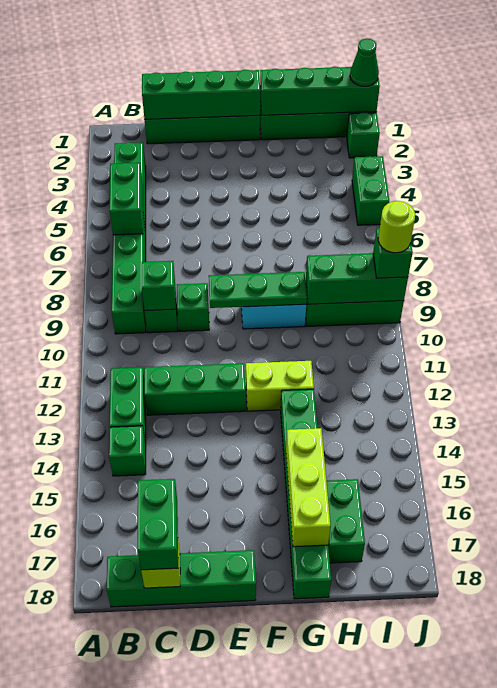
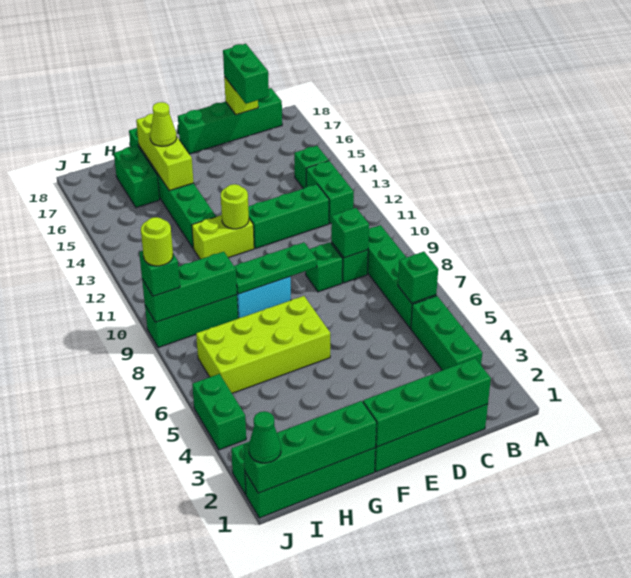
green 1x2 brick [110,163,143,235] -> green 1x1 brick [398,252,438,303]
none -> lime 2x4 brick [196,296,330,393]
none -> lime 1x1 round brick [221,184,249,229]
none -> lime 1x1 cone [150,102,177,146]

